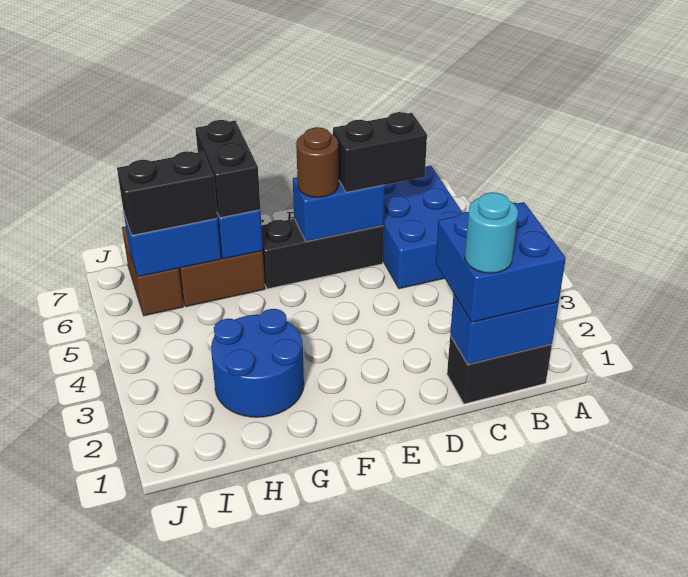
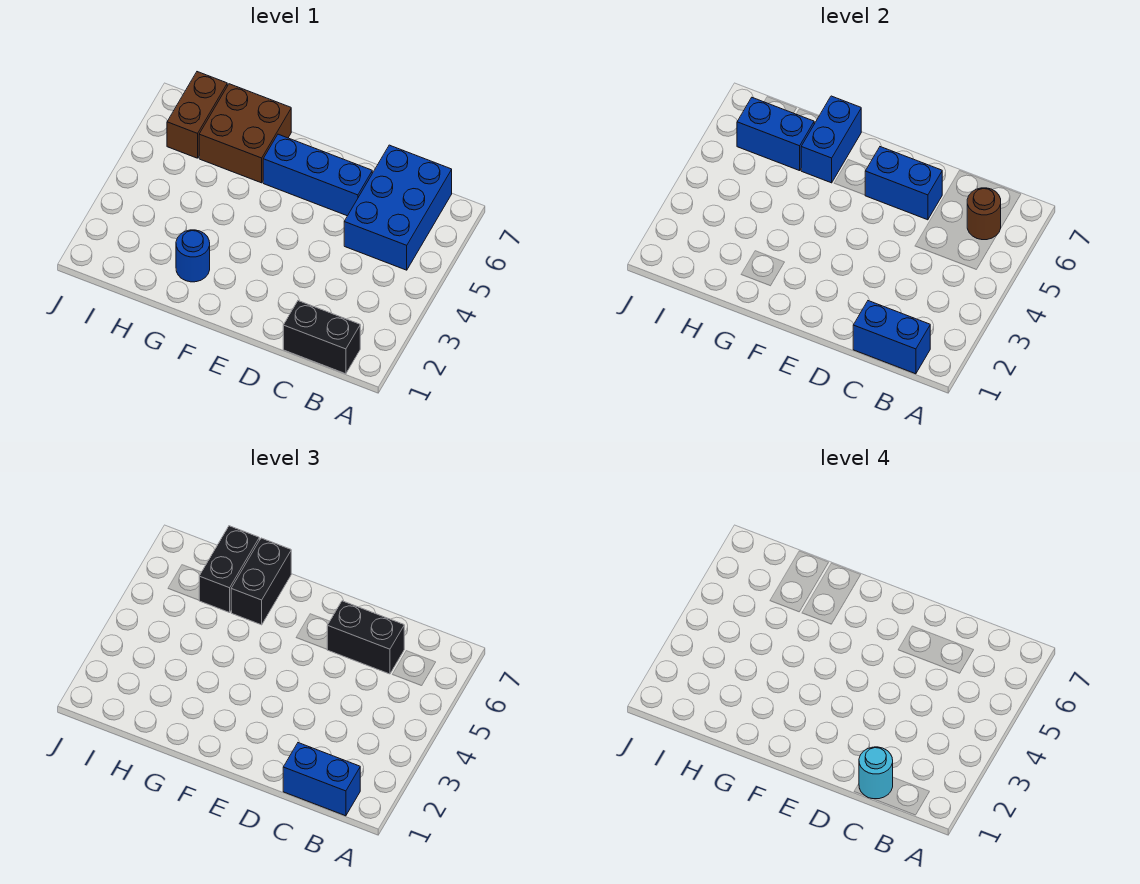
blue 2x2 brick [436,202,566,322] -> blue 1x2 brick [283,743,360,816]
black 1x3 brick [261,219,384,289] -> blue 1x3 brick [263,134,372,216]
brown 1x1 round brick [296,127,339,197] -> brown 1x1 round brick moved to [967,188,1001,240]
blue 2x2 round brick [211,309,304,417] -> blue 1x1 round brick [176,230,210,282]
black 1x2 brick [117,151,217,236] -> black 1x2 brick turned to [199,526,259,613]

